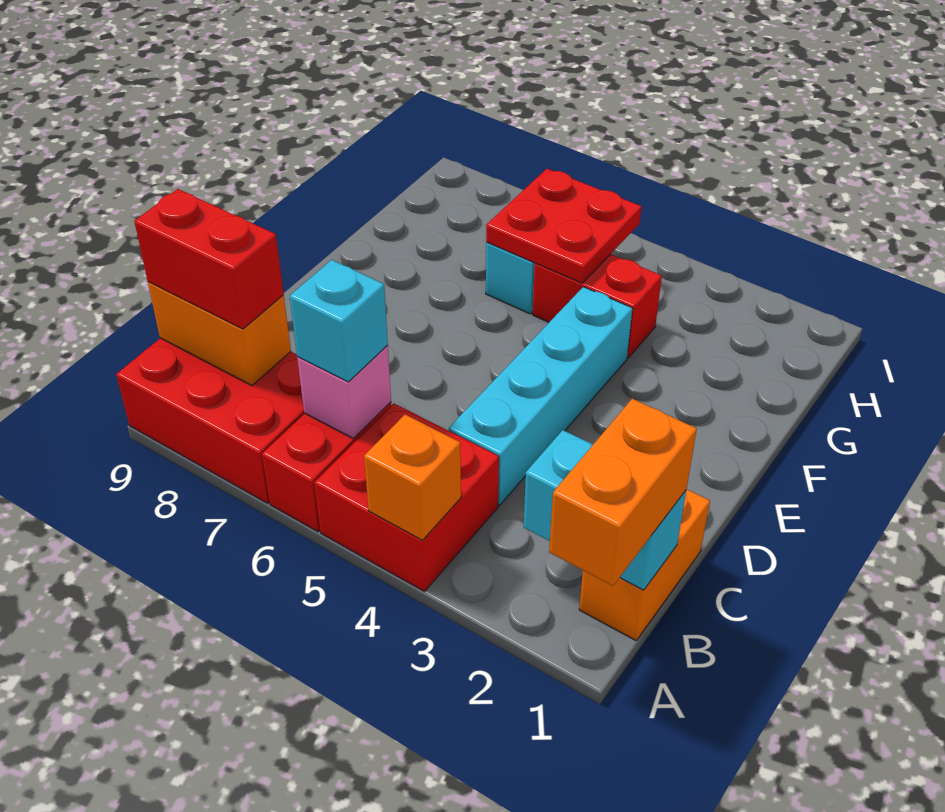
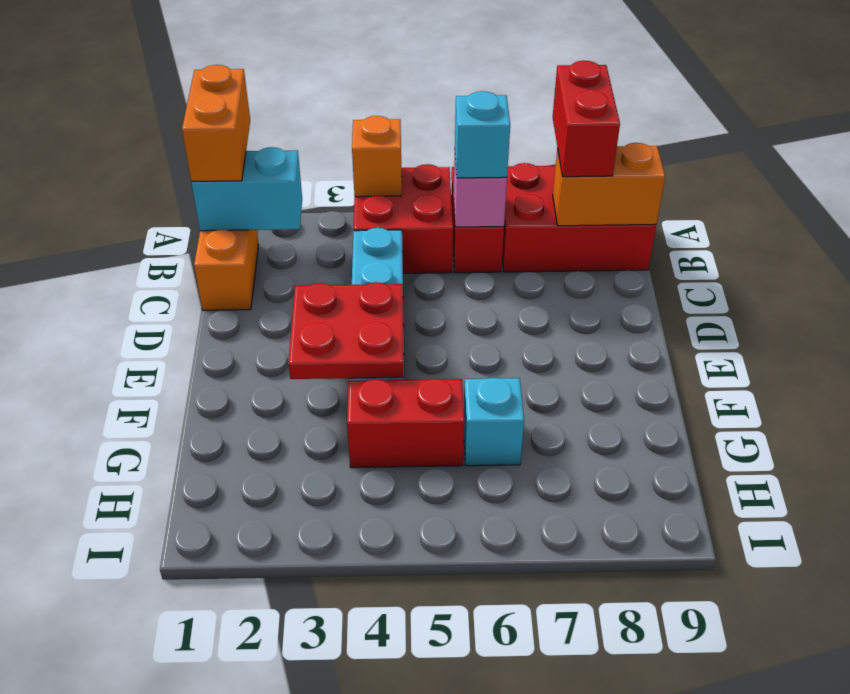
red 1x2 brick [134,189,284,329] -> red 1x2 brick turned to [553,61,620,177]
red 2x2 plate [486,169,641,283] -> red 2x2 plate moved to [288,282,404,379]

